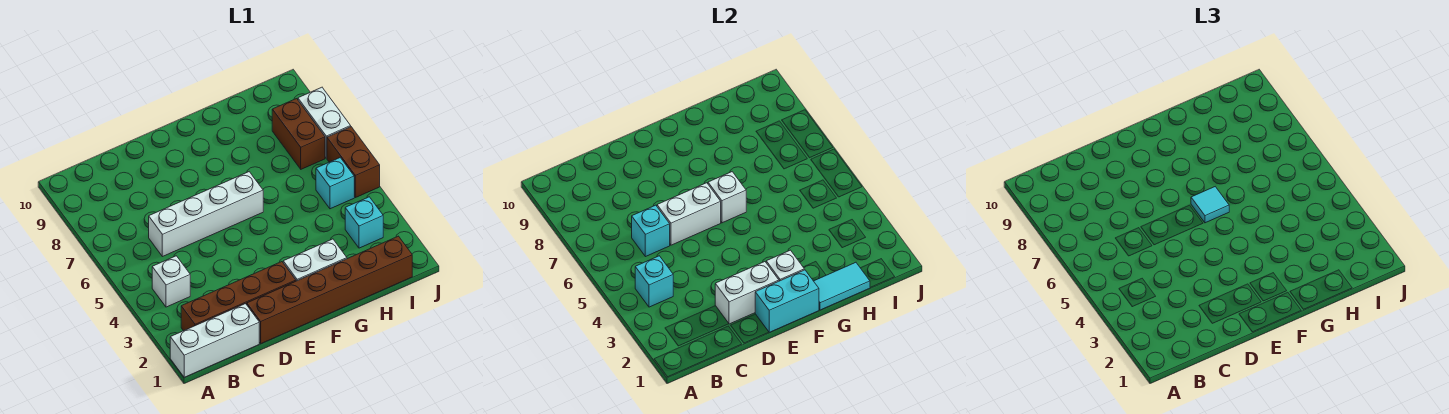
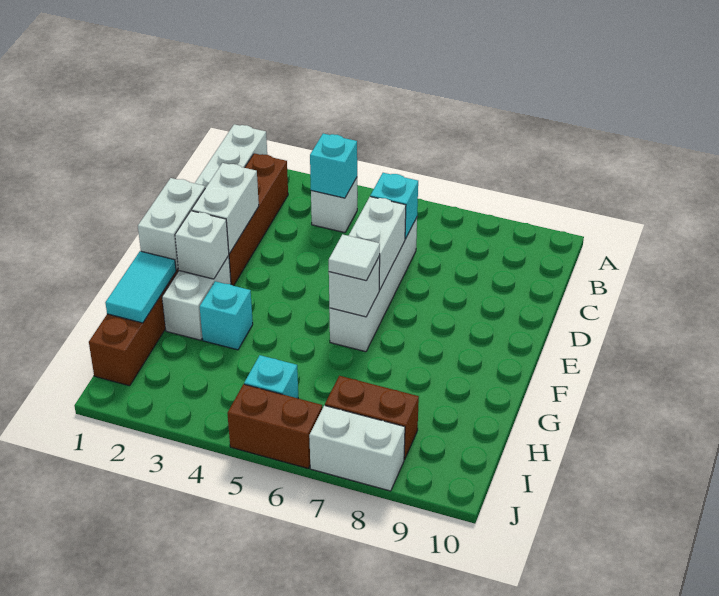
cyan 1x2 brick [755,270,819,332] -> white 1x2 brick [138,178,205,270]
cyan 1x1 tile [1191,187,1229,223] -> white 1x1 tile [329,234,380,281]
cyan 1x1 brick [345,197,383,248] -> cyan 1x1 brick moved to [200,281,253,350]

